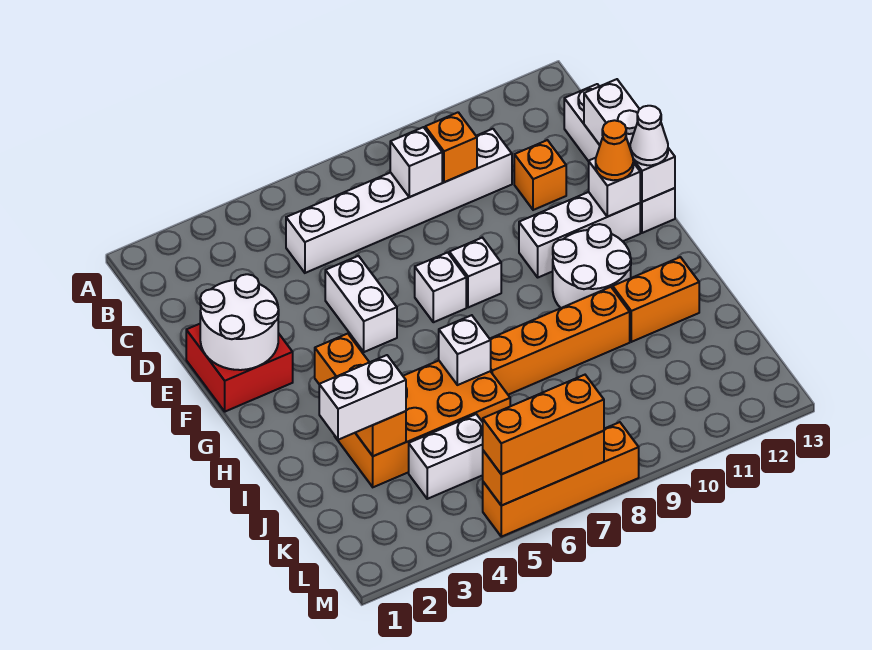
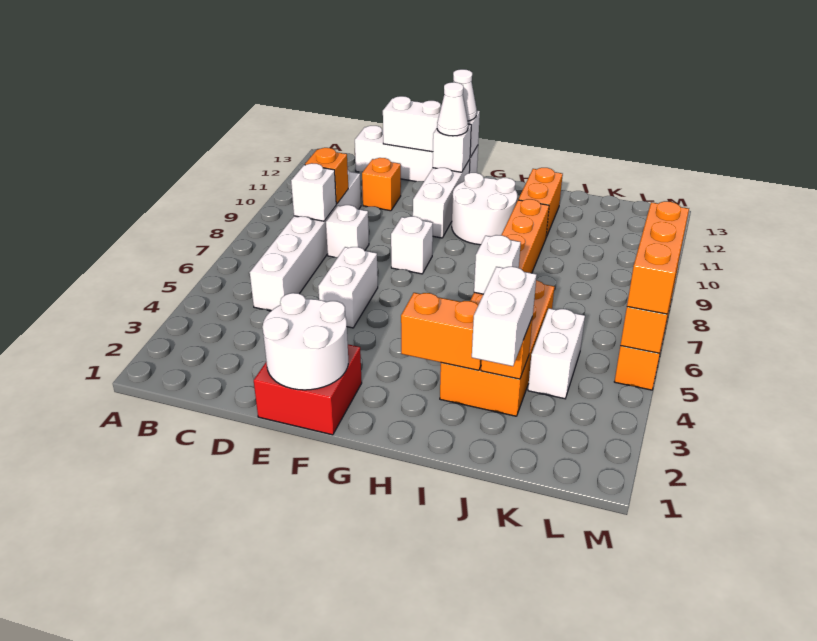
white 1x2 brick [325,256,397,352] -> white 1x2 brick turned to [318,247,378,328]
white 1x1 brick [415,252,466,322] -> white 1x1 brick moved to [326,205,369,257]
orange 1x1 cone [596,120,633,180] -> white 1x1 cone [437,82,468,136]

